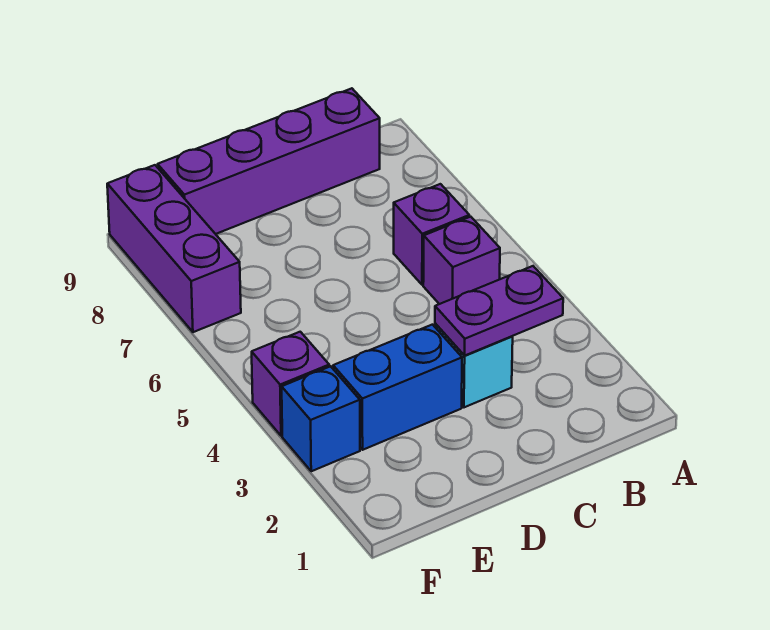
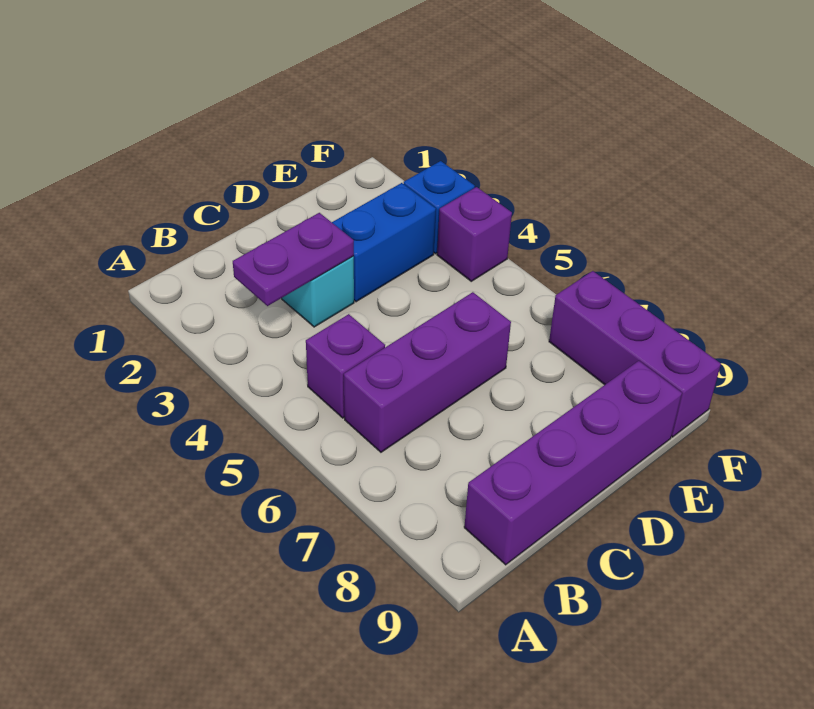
purple 1x1 brick [394,184,469,285] -> purple 1x3 brick [344,292,511,452]

